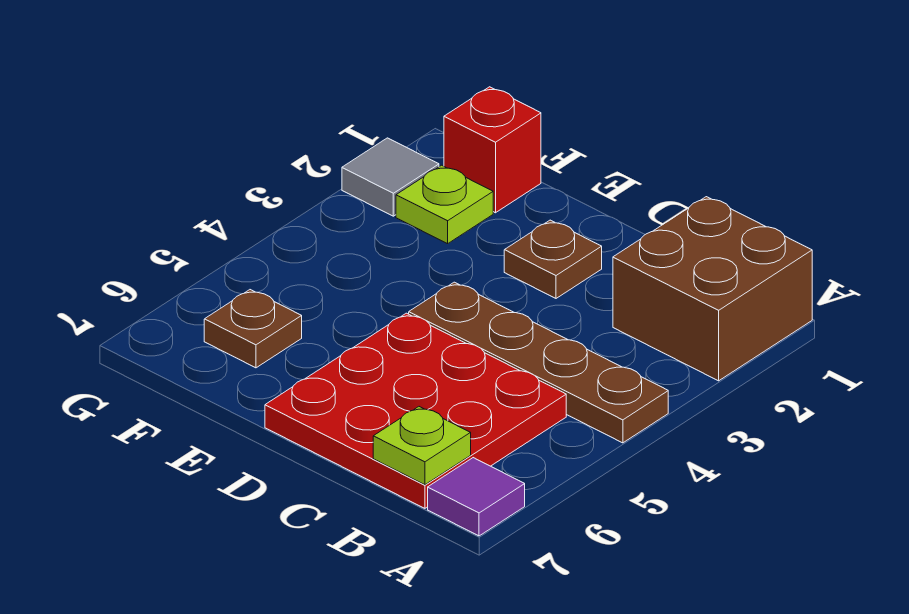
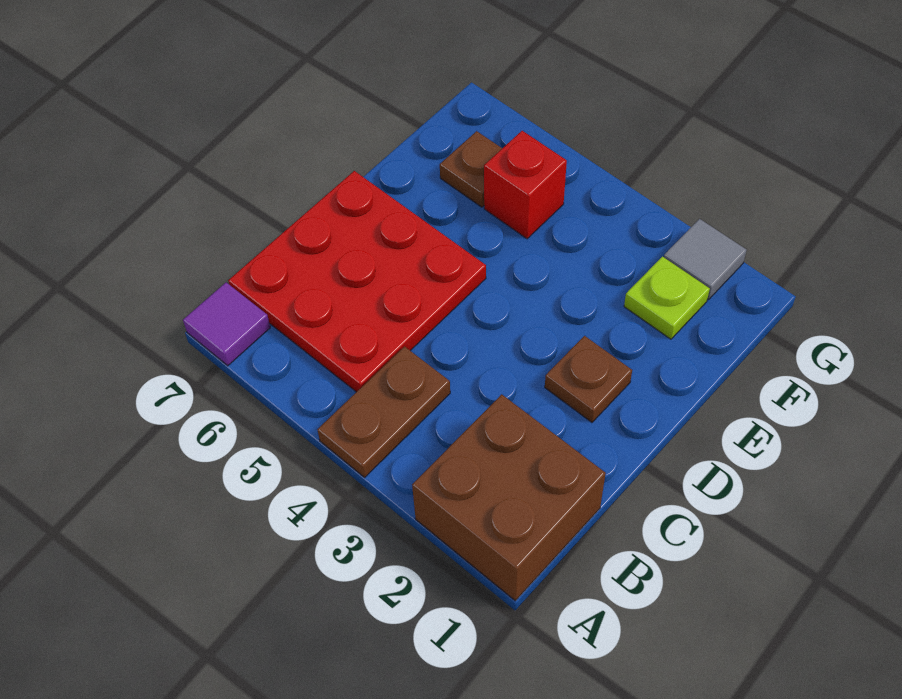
brown 1x4 plate [409,282,668,443] -> brown 1x2 plate [317,347,450,477]
lime 1x1 plate [373,407,471,485] -> none
red 1x1 brick [444,87,541,213] -> red 1x1 brick moved to [484,131,567,239]

